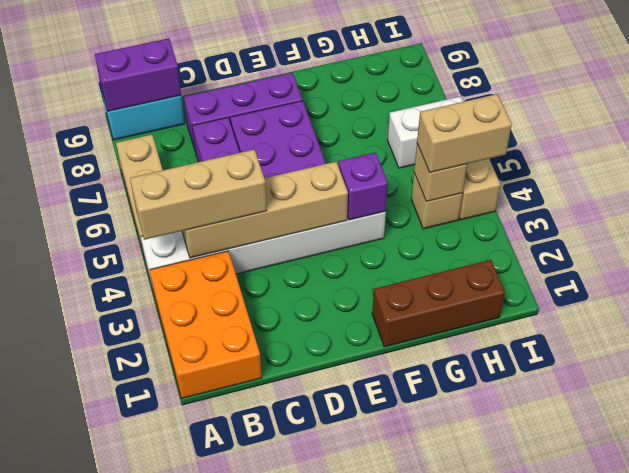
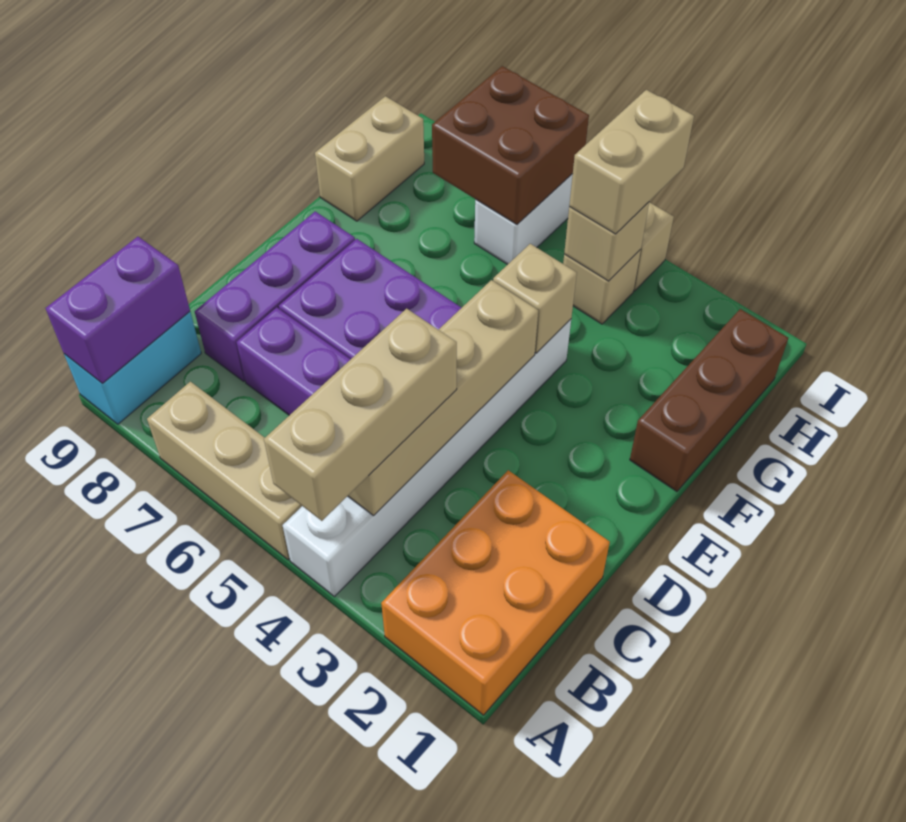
orange 2x3 brick [150,251,262,398] -> orange 2x3 brick turned to [381,470,610,715]
purple 1x1 brick [338,152,388,220] -> tan 1x1 brick [493,244,577,353]
none -> tan 1x2 brick [315,96,424,221]
none -> brown 2x2 brick [432,66,589,224]

